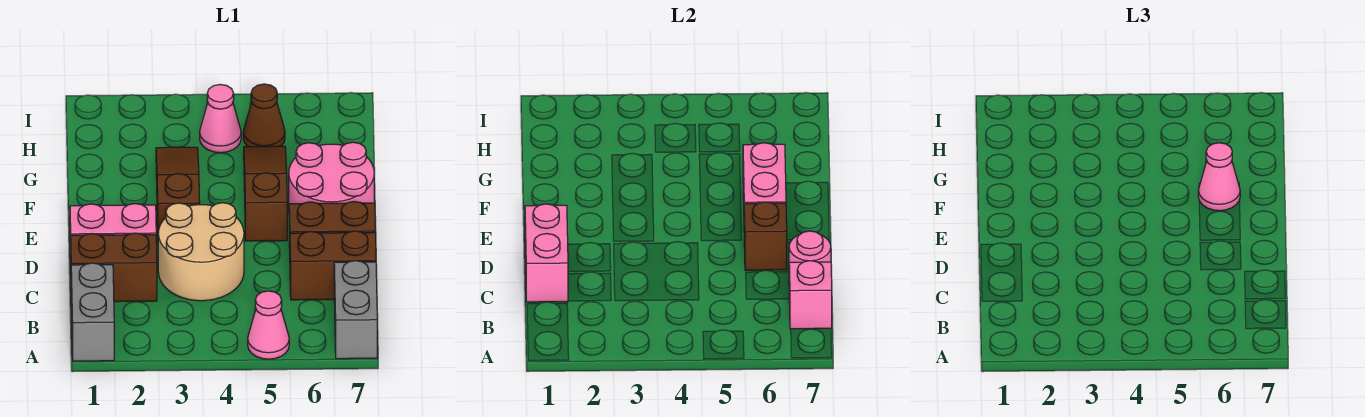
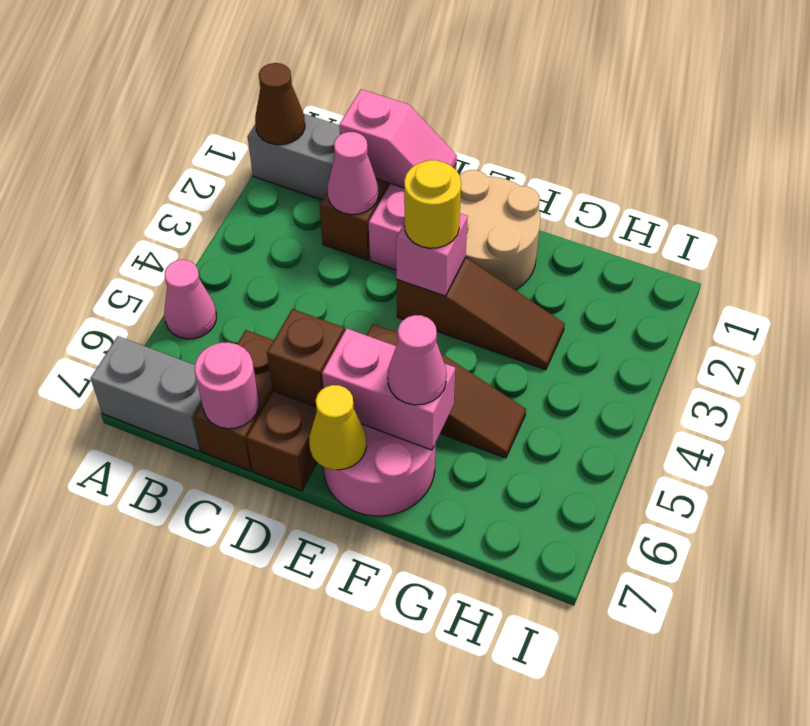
pink 1x1 brick [789,261,832,329] -> pink 1x1 brick moved to [396,213,468,296]
pink 1x2 brick [525,204,568,302] -> pink 1x2 slope [339,89,457,188]
tan 2x2 round brick [158,203,244,301] -> tan 2x2 round brick moved to [460,170,541,290]
none -> yellow 1x1 round brick [404,160,461,248]
none -> yellow 1x1 cone [309,385,367,470]
pink 1x1 cone [200,84,241,153] -> pink 1x1 cone moved to [328,132,379,214]
brown 1x1 cone [243,84,285,147] -> brown 1x1 cone moved to [255,63,305,145]

